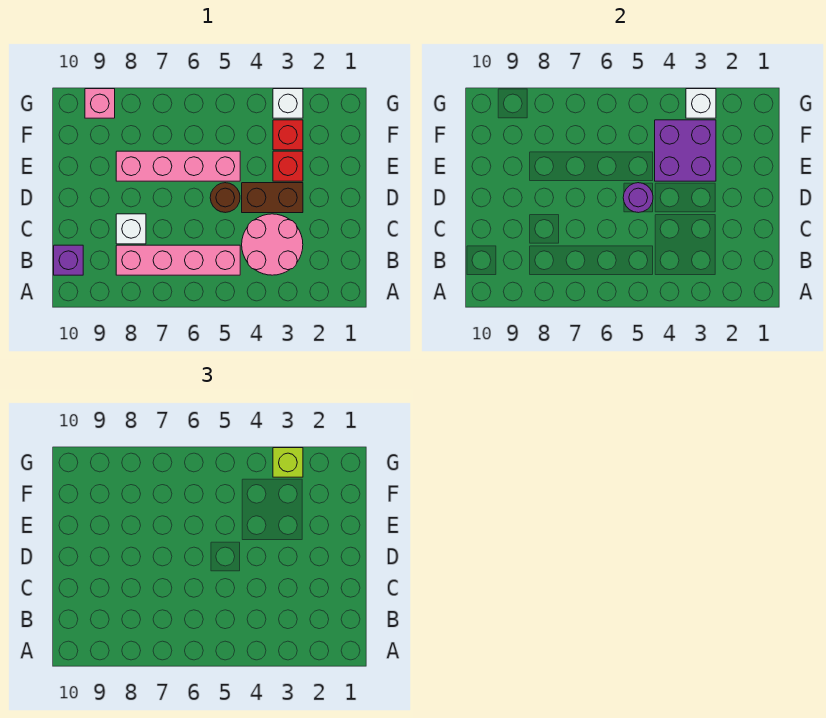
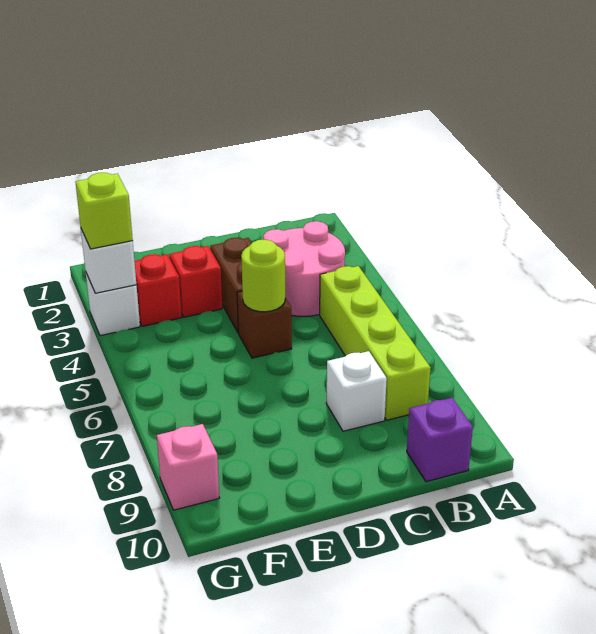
pink 1x4 brick [116,245,240,275] -> lime 1x4 brick [320,266,431,420]
brown 1x1 round brick [210,183,240,213] -> brown 1x1 brick [237,291,292,358]
purple 1x1 round brick [623,183,653,213] -> lime 1x1 round brick [241,240,285,312]
purple 2x2 brick [655,120,716,181] -> none
pink 1x4 brick [116,151,240,181] -> none

